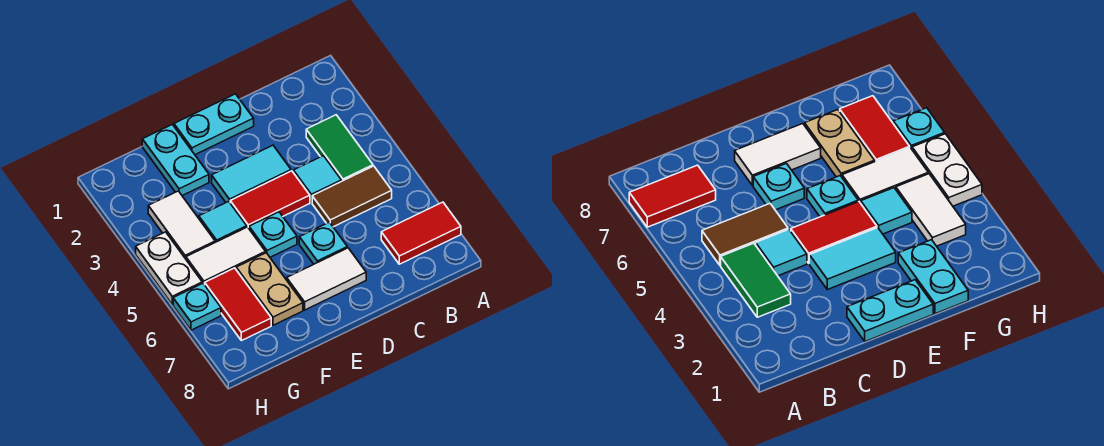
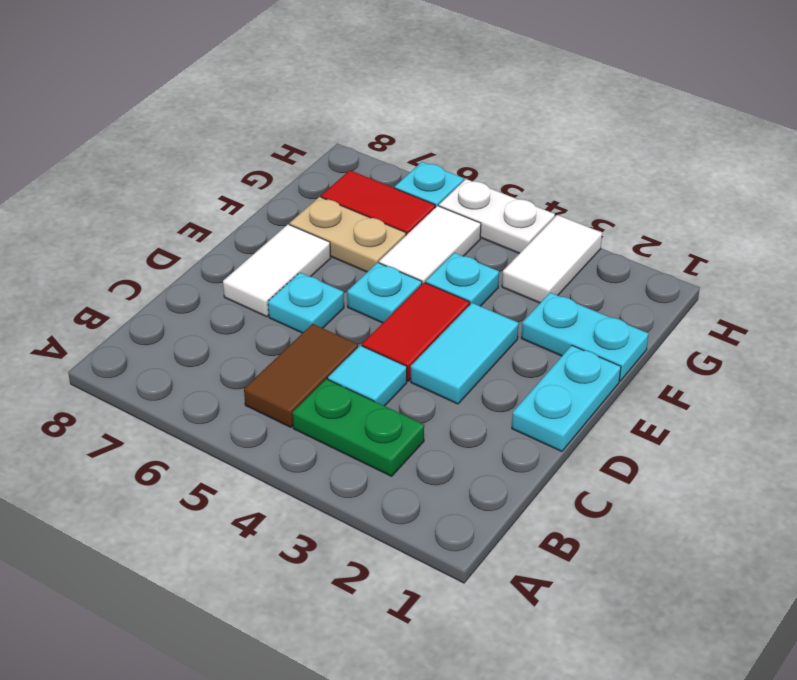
red 1x2 tile [381,202,461,264] -> none
green 1x2 tile [306,115,373,181] -> green 1x2 plate [293,379,424,476]
cyan 1x1 tile [199,201,247,242] -> cyan 1x1 plate [426,253,499,306]
white 1x2 tile [148,191,215,259] -> white 1x2 tile turned to [502,215,602,303]

